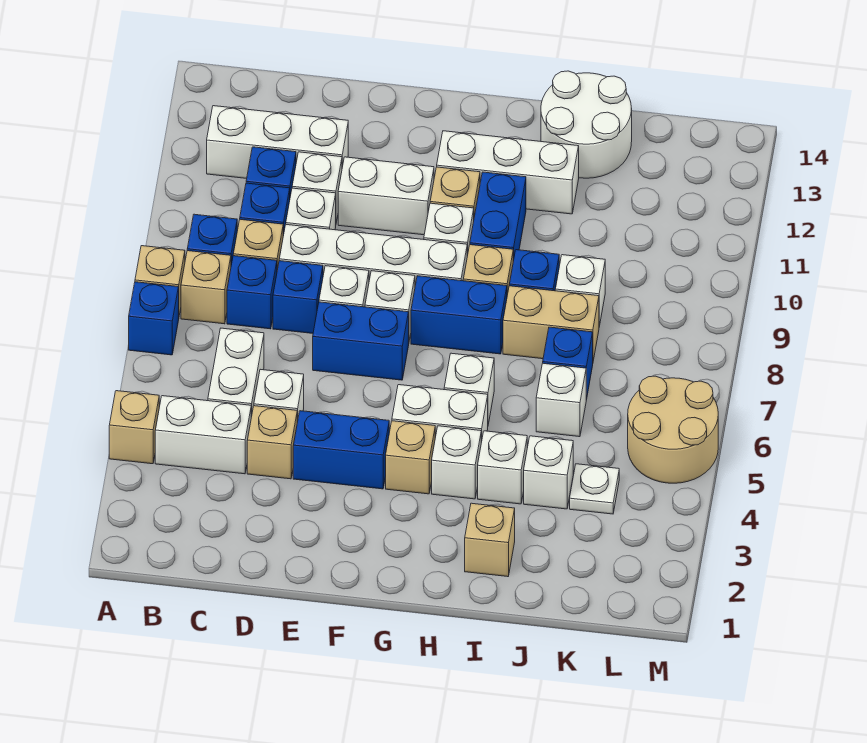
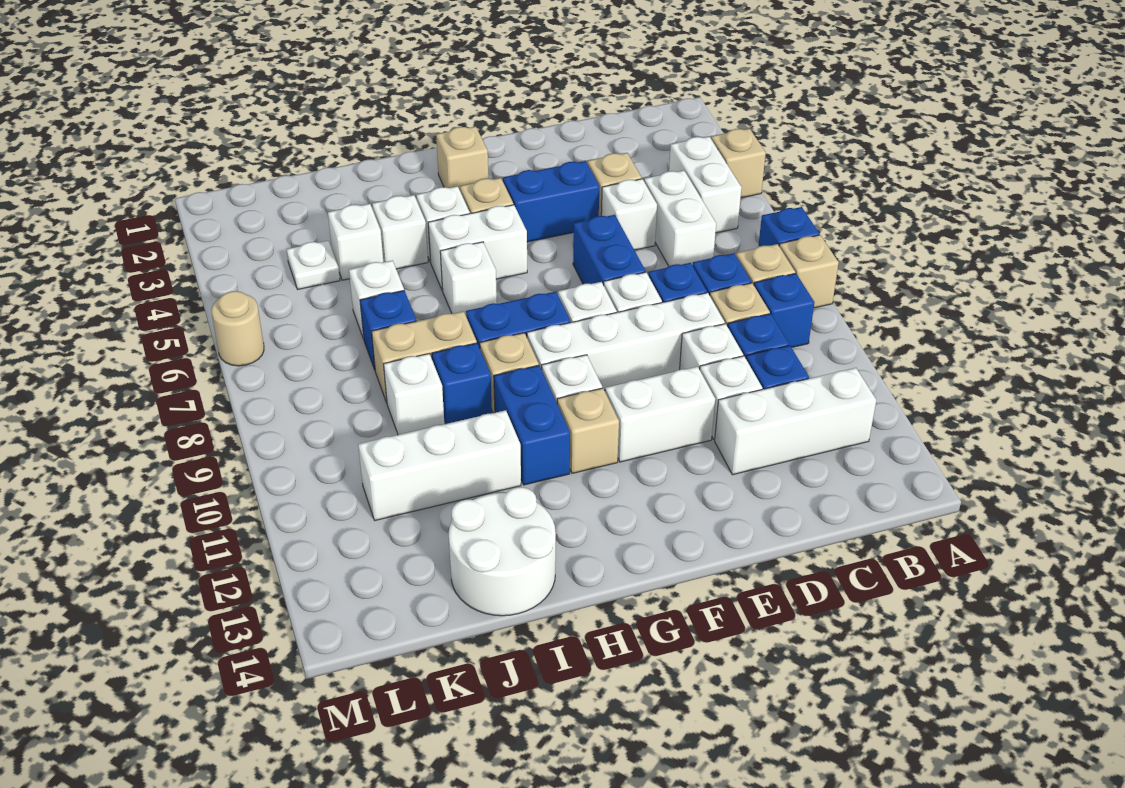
white 1x2 brick [155,396,251,474] -> white 1x2 brick turned to [669,137,742,233]
blue 1x2 brick [313,302,409,380] -> blue 1x2 brick turned to [573,215,646,285]
white 1x3 brick [437,131,579,214] -> white 1x3 brick moved to [358,410,521,520]
tan 1x1 brick [465,503,515,577] -> tan 1x1 brick moved to [436,127,489,190]
tan 2x2 round brick [628,376,718,483] -> tan 1x1 round brick [211,291,264,366]

